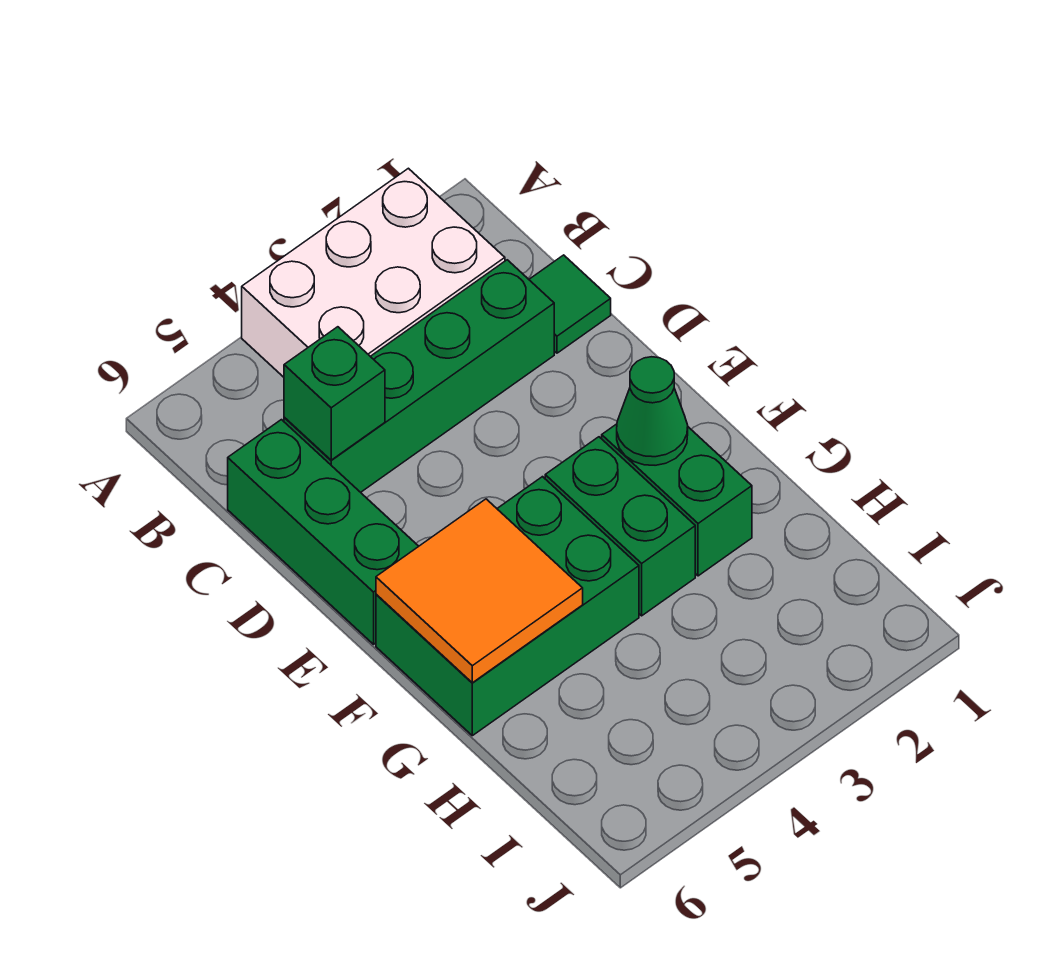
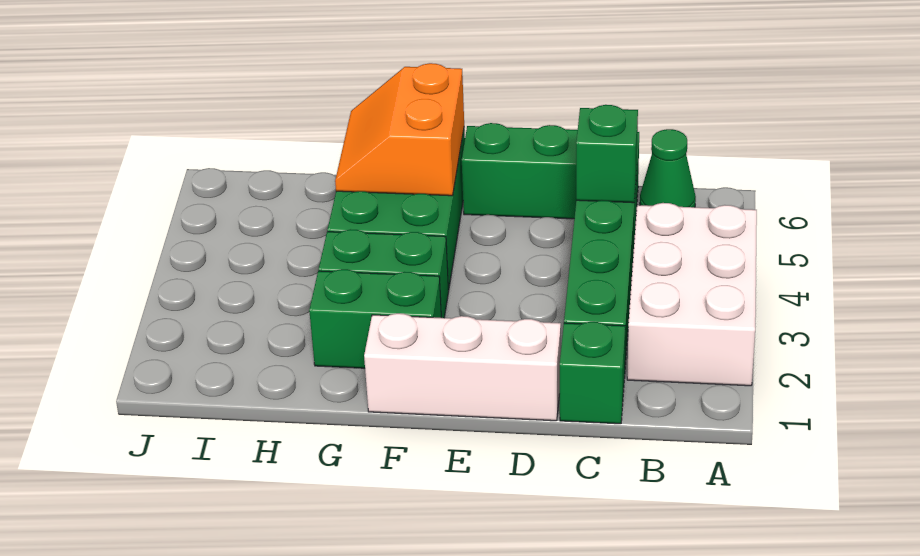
green 1x1 tile [529,255,611,353] -> green 1x1 brick [560,322,625,424]
none -> white 1x3 brick [364,313,561,421]
green 1x1 cone [617,357,688,465] -> green 1x1 cone moved to [640,129,696,207]
orange 2x2 tile [376,499,583,683] -> orange 2x2 slope [335,63,464,196]

